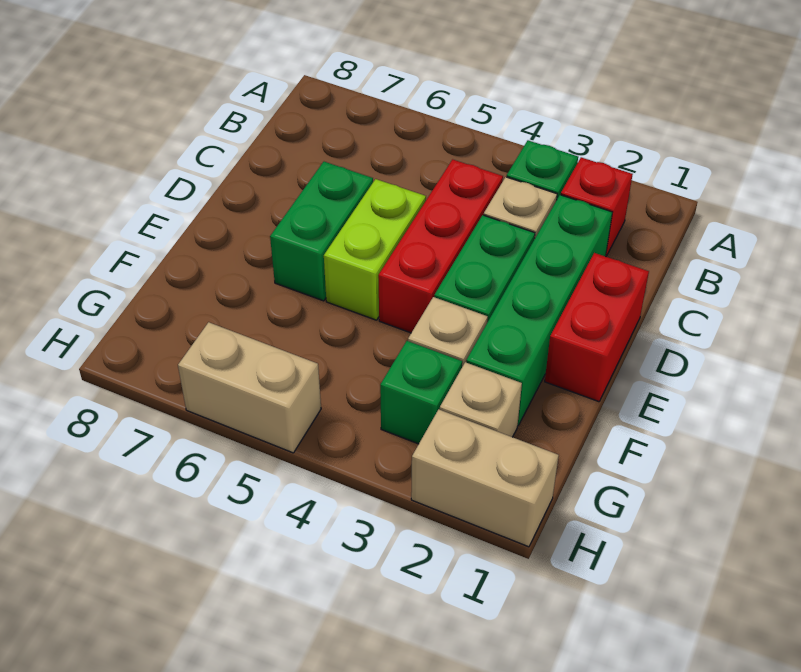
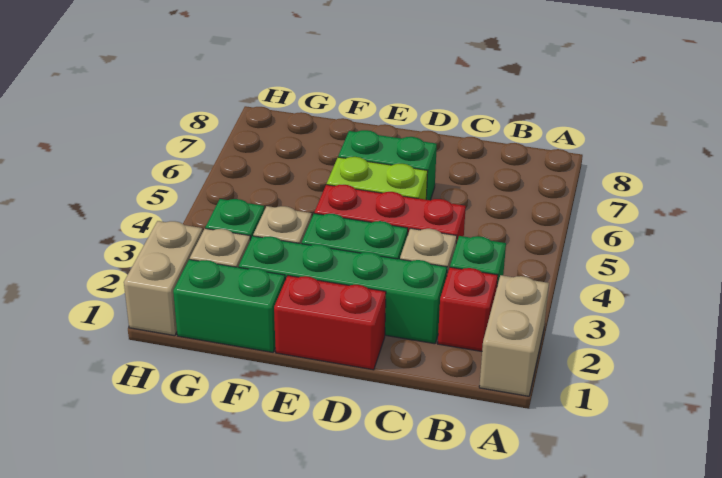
none -> green 1x2 brick [173,259,285,352]
tan 1x2 brick [178,322,321,453] -> tan 1x2 brick moved to [479,275,549,396]

